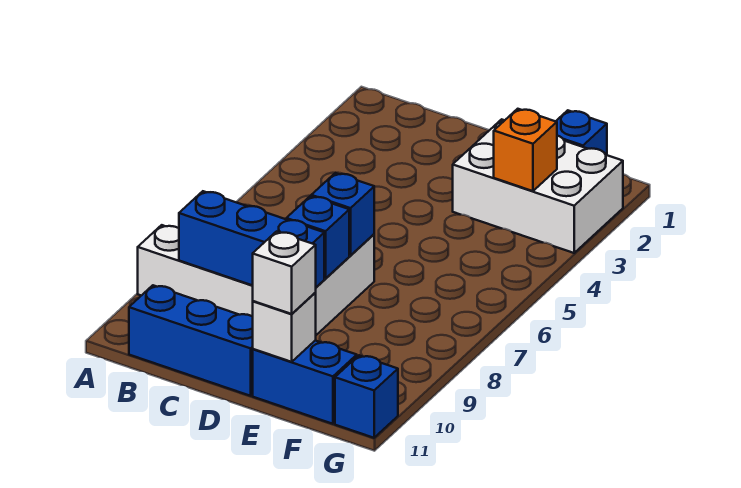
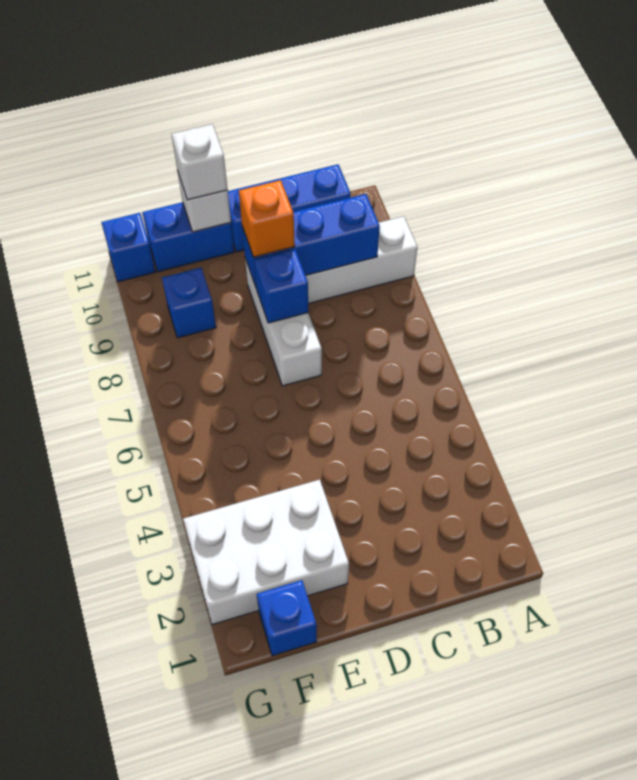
blue 1x1 brick [311,173,374,256] -> blue 1x1 brick moved to [162,268,216,338]
orange 1x1 brick [494,109,557,191] -> orange 1x1 brick moved to [239,180,295,257]

